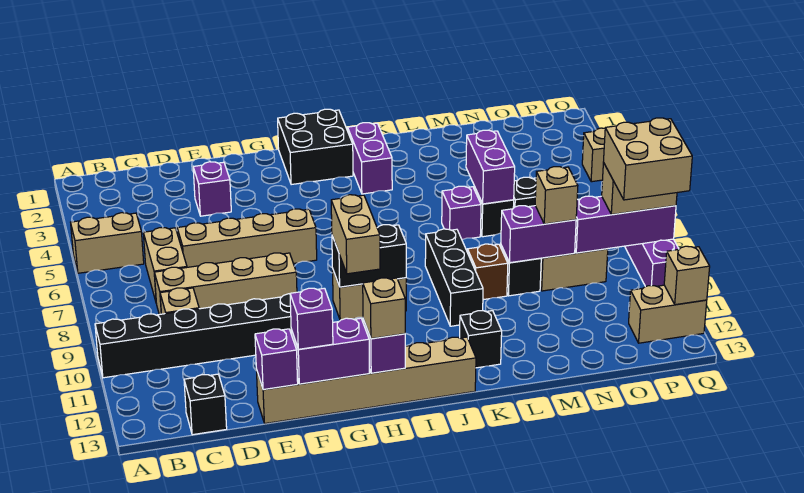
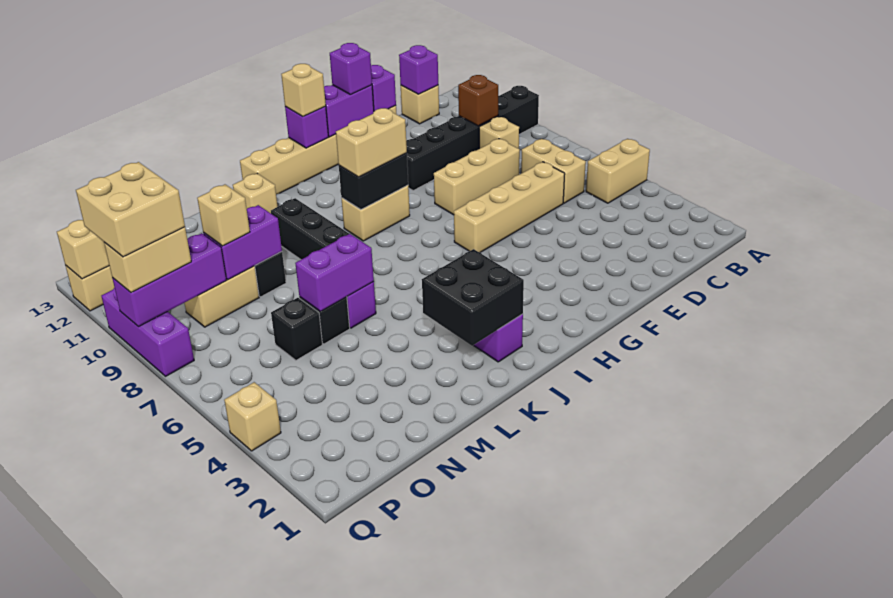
tan 1x4 brick [154,253,297,315] -> tan 1x3 brick [434,139,520,215]
black 1x1 brick [184,374,227,435] -> tan 1x1 brick [401,85,439,124]
purple 1x1 brick [193,162,231,216] -> purple 1x1 brick moved to [399,45,438,94]
black 2x2 brick [278,109,353,185] -> black 2x2 brick moved to [422,249,524,346]
tan 1x2 brick [331,195,380,274] -> tan 1x2 brick turned to [336,108,407,177]
black 1x1 brick [460,311,502,368] -> tan 1x1 brick [233,173,278,213]
brown 1x1 brick [467,244,508,300] -> brown 1x1 brick moved to [458,75,498,126]
purple 1x2 brick [466,130,515,204] -> purple 1x2 brick turned to [295,234,374,312]

